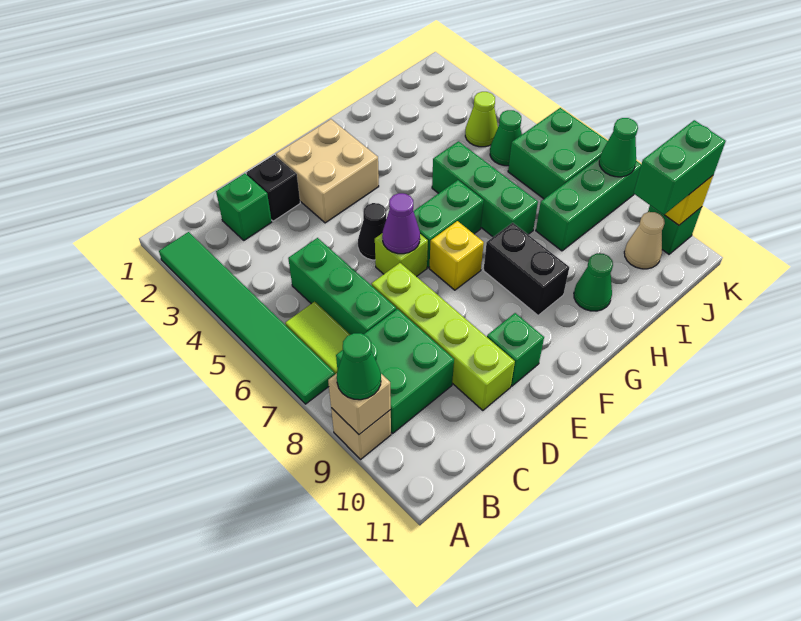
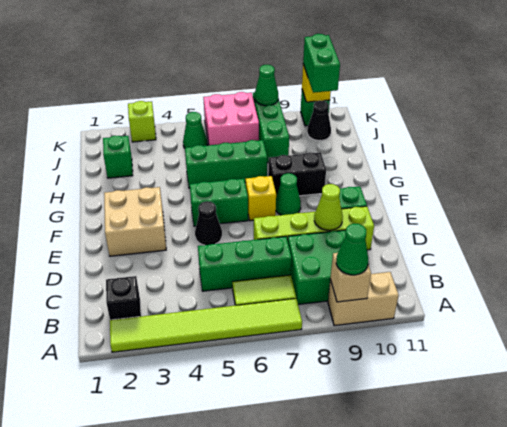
green 1x6 tile [159,232,335,404] -> lime 1x6 tile [110,298,302,352]
tan 1x1 brick [331,408,391,459] -> tan 1x2 brick [328,272,399,326]
green 1x1 brick [216,173,272,240] -> green 1x1 brick moved to [103,136,133,178]
black 1x1 brick [247,155,300,221] -> black 1x1 brick moved to [106,276,141,320]
lime 1x1 brick [375,233,428,277] -> lime 1x1 brick moved to [128,101,156,142]
purple 1x1 cone [382,193,420,254] -> none
green 1x2 brick [414,180,484,268] -> green 1x2 brick turned to [190,179,248,226]
green 1x1 cone [574,253,613,311] -> green 1x1 cone moved to [276,173,301,215]
lime 1x1 cone [465,92,498,147] -> lime 1x1 cone moved to [314,184,343,230]
green 2x2 brick [508,108,608,199] -> pink 2x2 brick [203,92,259,145]
tan 1x1 cone [624,212,665,269] -> black 1x1 cone [307,100,331,140]

